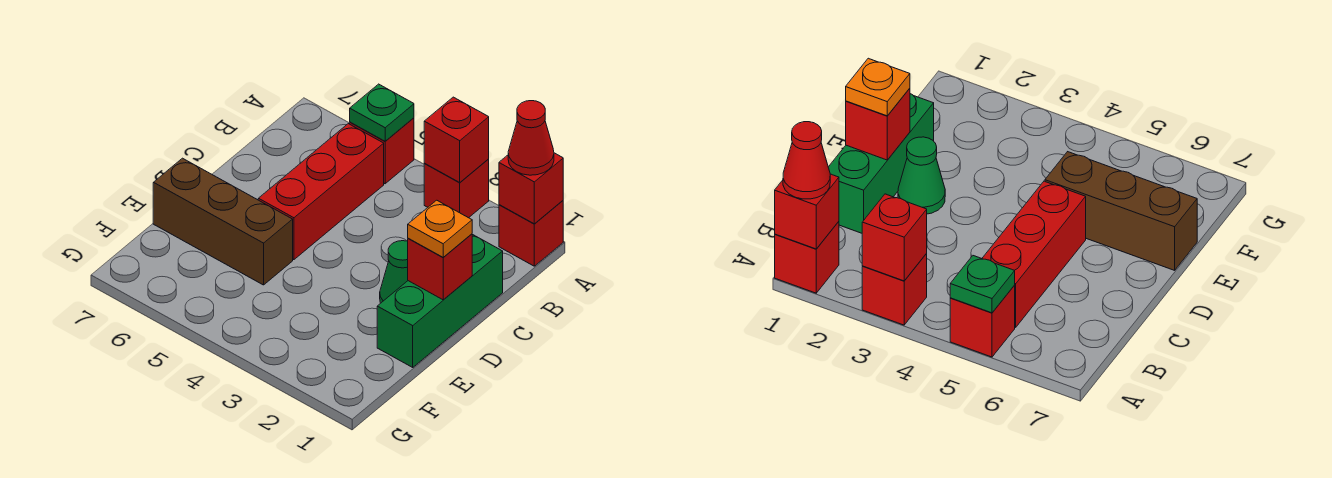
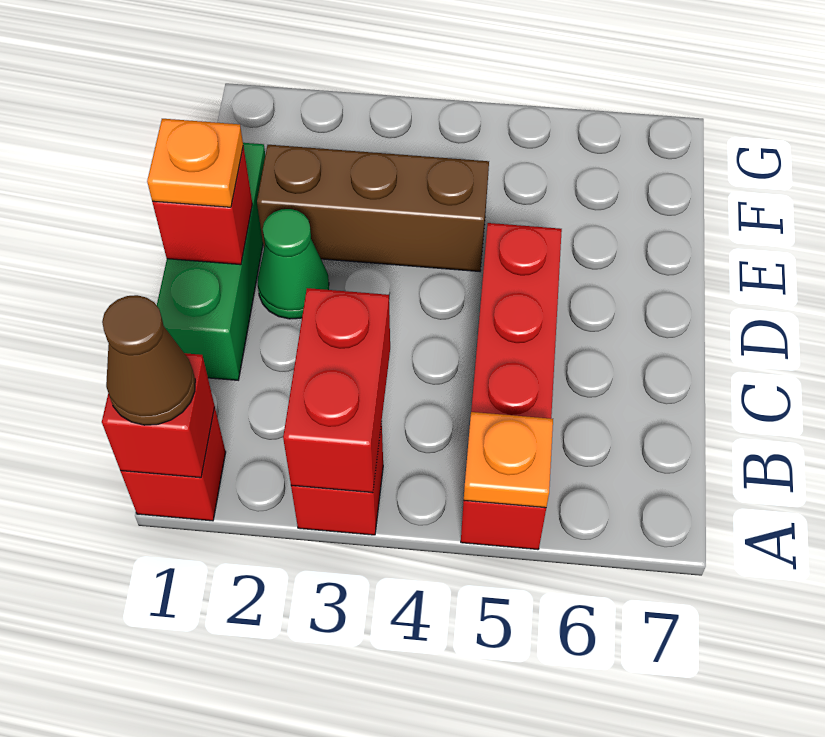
red 1x1 cone [508,101,554,175] -> brown 1x1 cone [102,295,195,425]
red 1x1 brick [424,97,489,182] -> red 1x2 brick [283,288,390,493]
green 1x1 plate [350,84,414,141] -> orange 1x1 plate [464,412,553,508]
brown 1x3 brick [153,158,293,285] -> brown 1x3 brick moved to [257,145,489,272]

